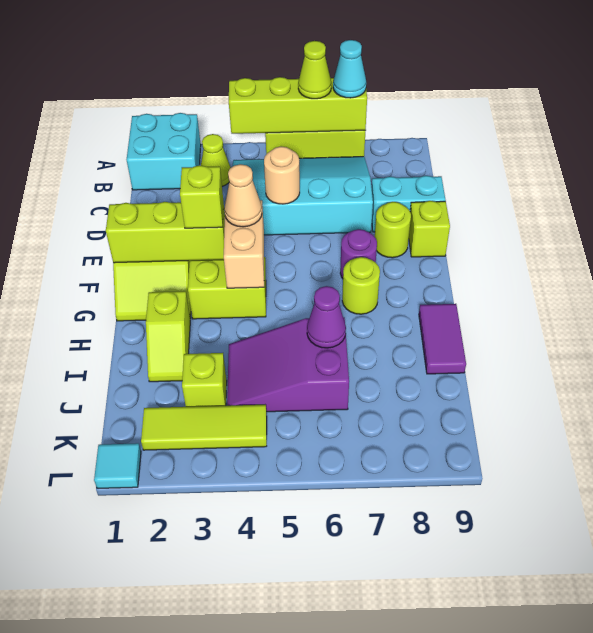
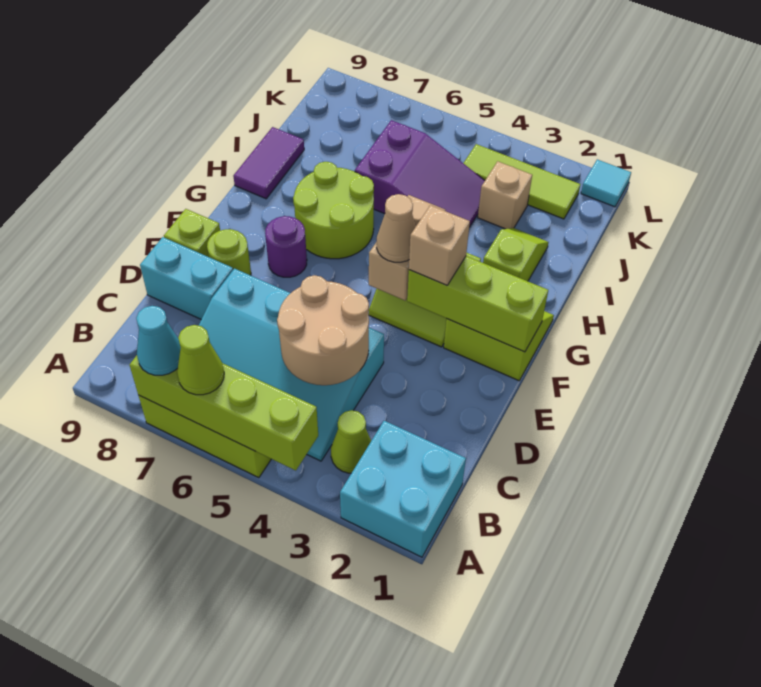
tan 1x1 round brick [264,146,300,204] -> tan 2x2 round brick [277,275,369,385]
lime 1x1 brick [180,165,223,228] -> tan 1x1 brick [409,205,470,285]
lime 1x1 round brick [342,257,380,314] -> lime 2x2 round brick [293,162,374,259]
purple 1x1 cone [307,286,346,348] -> none
lime 1x1 brick [182,353,227,407] -> tan 1x1 brick [478,161,532,229]

